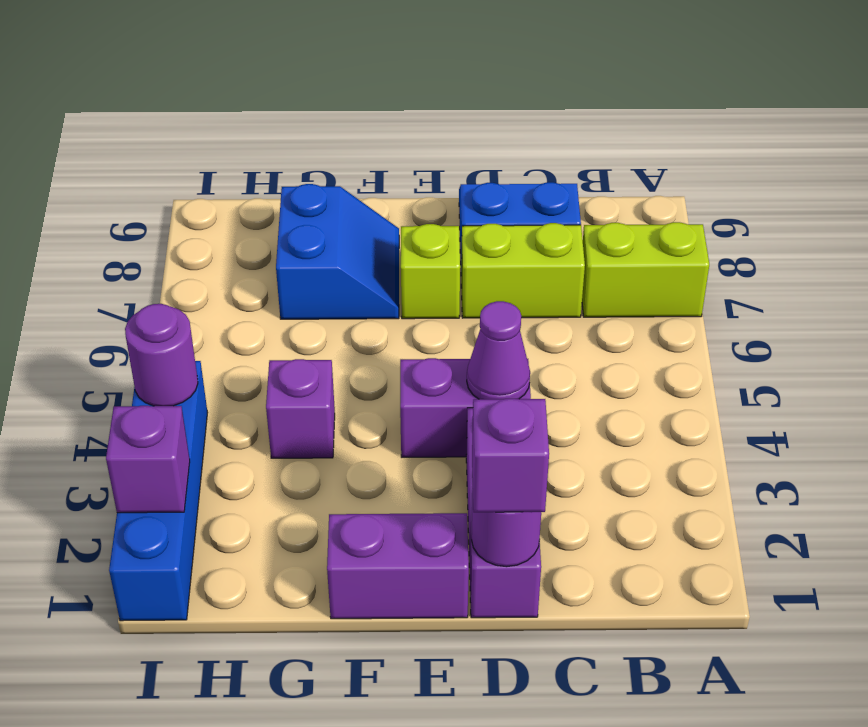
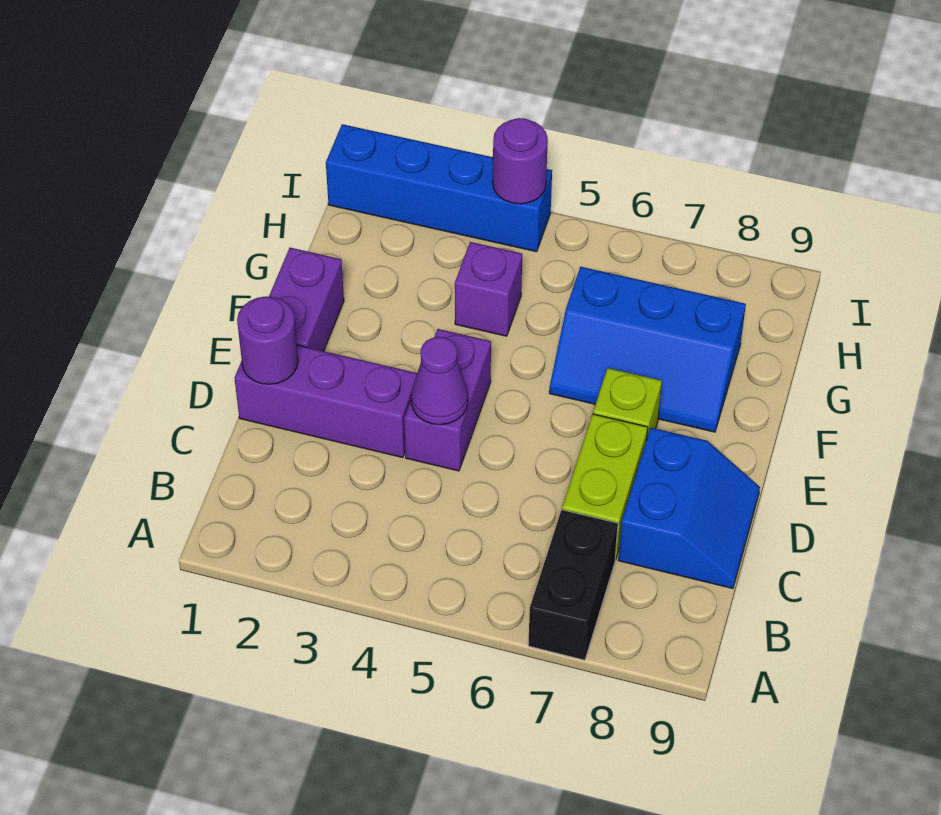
lime 1x2 brick [582,222,709,317] -> black 1x2 brick [528,510,618,660]
purple 1x1 brick [472,399,549,512] -> none
blue 2x2 slope [276,184,399,319] -> blue 2x3 slope [549,267,746,432]
purple 1x1 brick [106,406,190,513] -> none

